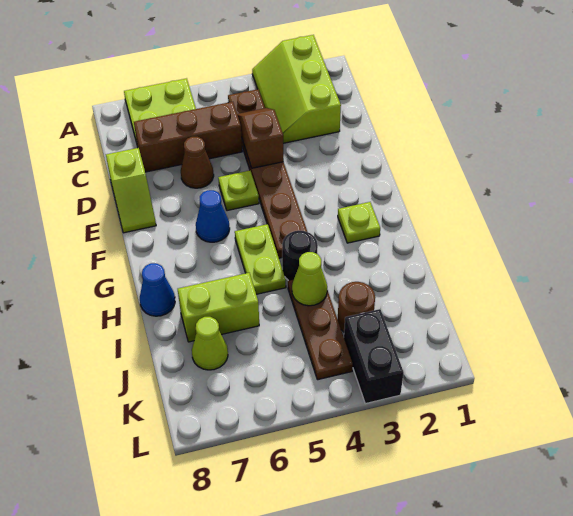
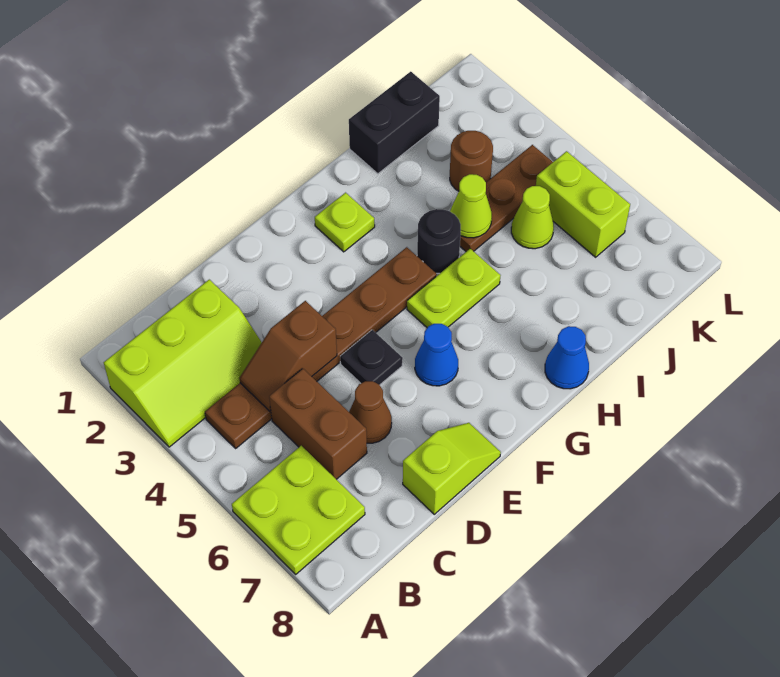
brown 1x3 brick [134,102,242,172] -> brown 1x2 brick [269,369,367,479]
lime 1x1 plate [218,171,259,211] -> black 1x1 plate [340,330,403,385]
lime 1x2 brick [178,273,259,342] -> lime 1x2 brick moved to [536,151,630,257]
lime 1x1 cone [192,317,228,370] -> lime 1x1 cone moved to [511,186,554,249]
black 1x2 brick [344,309,404,404] -> black 1x2 brick moved to [349,72,440,174]

